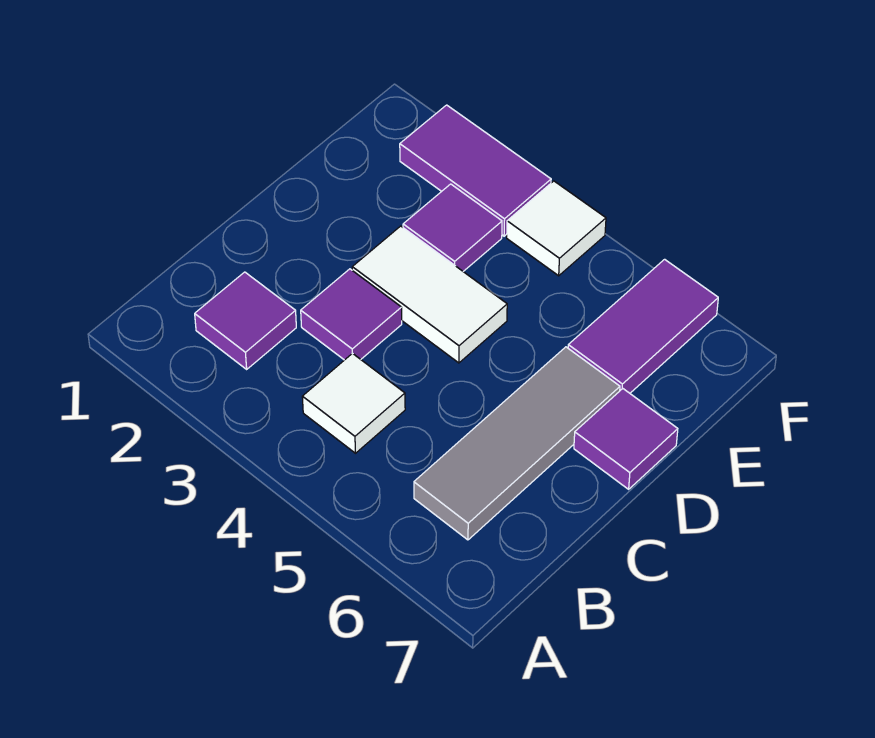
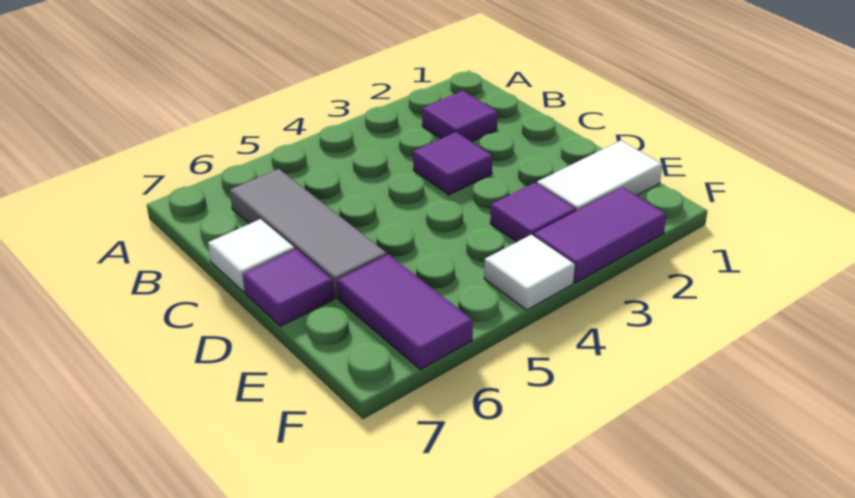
white 1x1 tile [302,353,405,453] -> white 1x1 tile moved to [208,219,295,292]
white 1x2 tile [352,226,507,363] -> white 1x2 tile moved to [537,140,662,211]

